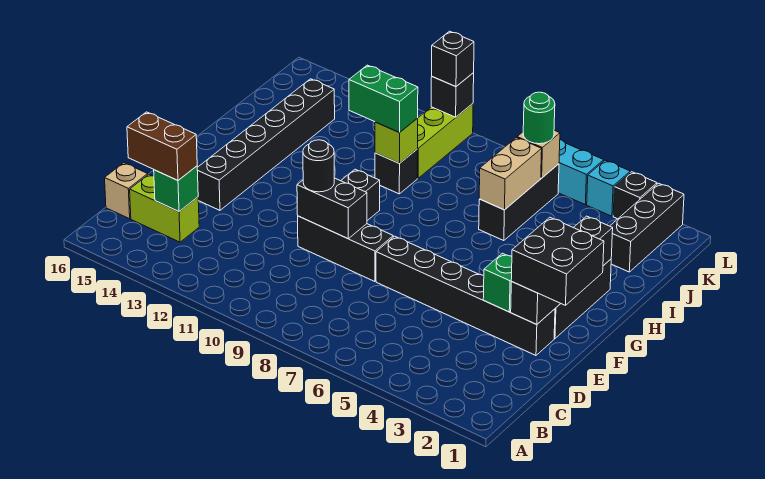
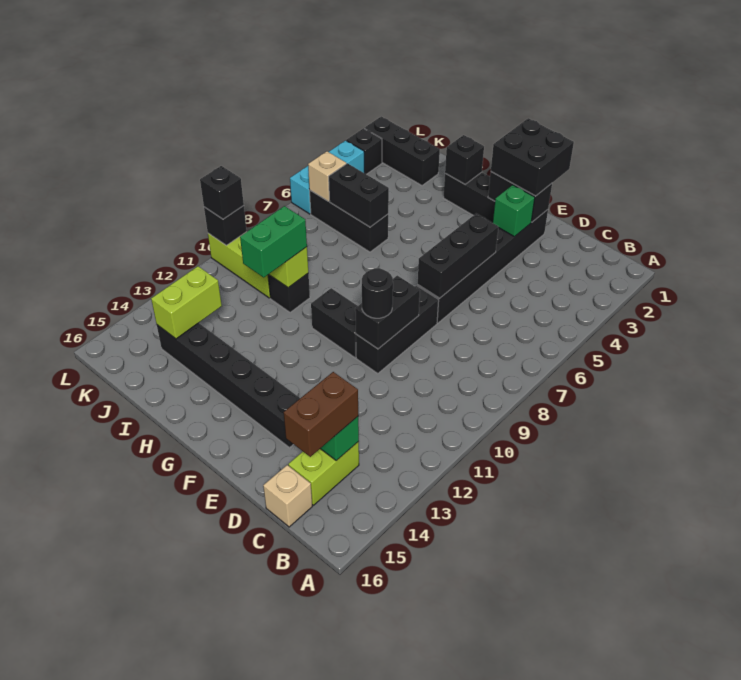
none -> black 1x3 brick [418,214,498,298]
tan 1x2 brick [479,138,542,210] -> black 1x2 brick [329,163,389,227]
none -> lime 1x2 brick [151,266,222,339]
green 1x1 round brick [523,92,555,144] -> none

